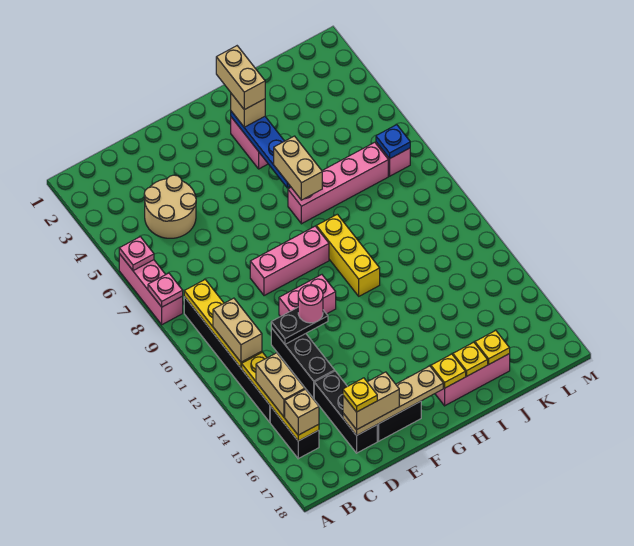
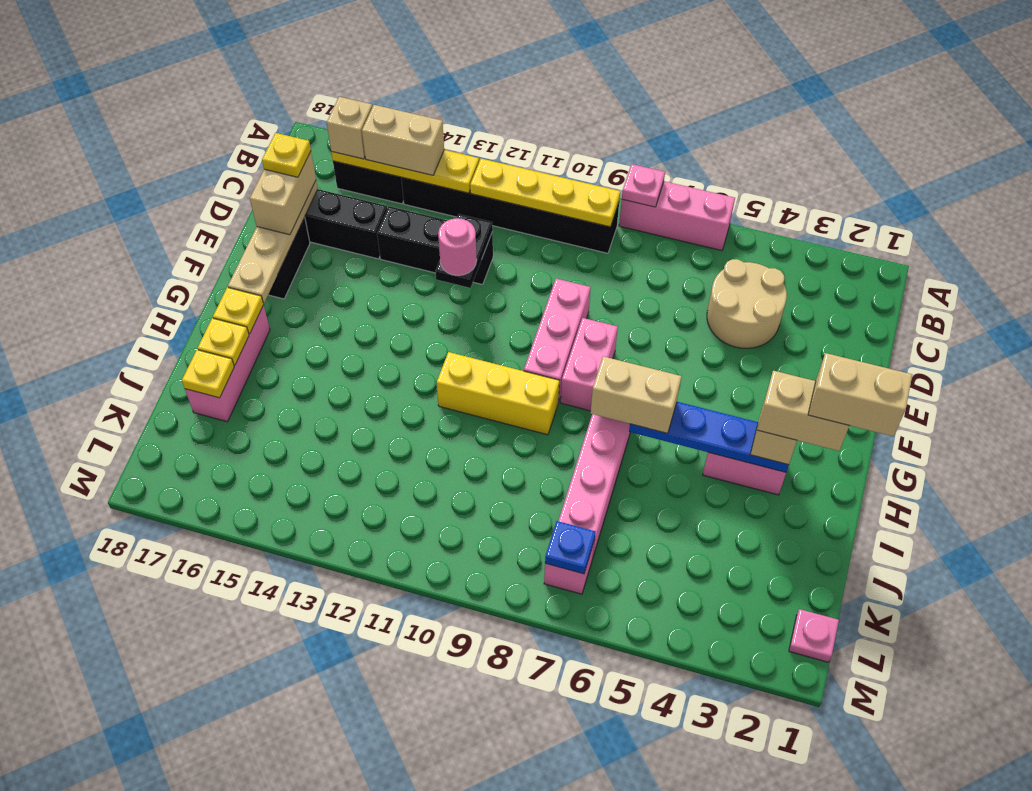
pink 1x1 plate [119,237,154,271] -> pink 1x1 plate moved to [789,609,839,662]
tan 1x2 brick [213,298,262,362] -> tan 1x2 brick moved to [808,353,912,436]
pink 1x2 brick [279,275,336,317] -> pink 1x2 brick moved to [561,318,618,411]

